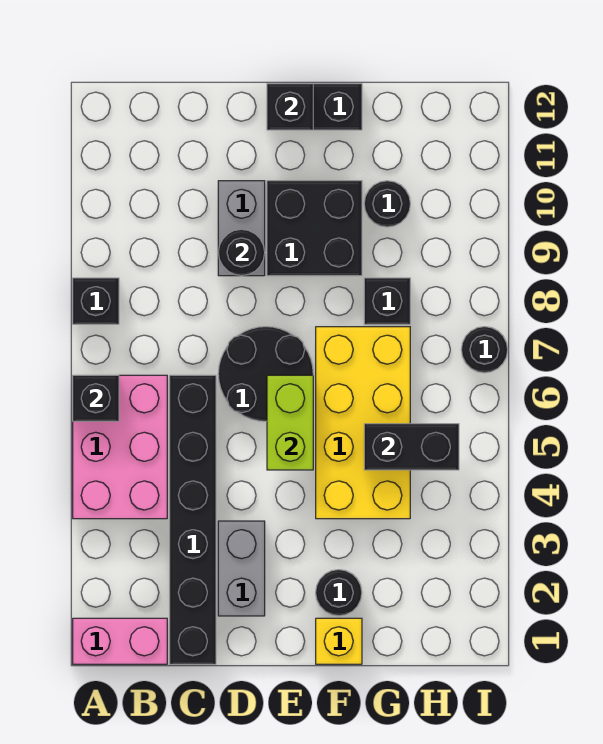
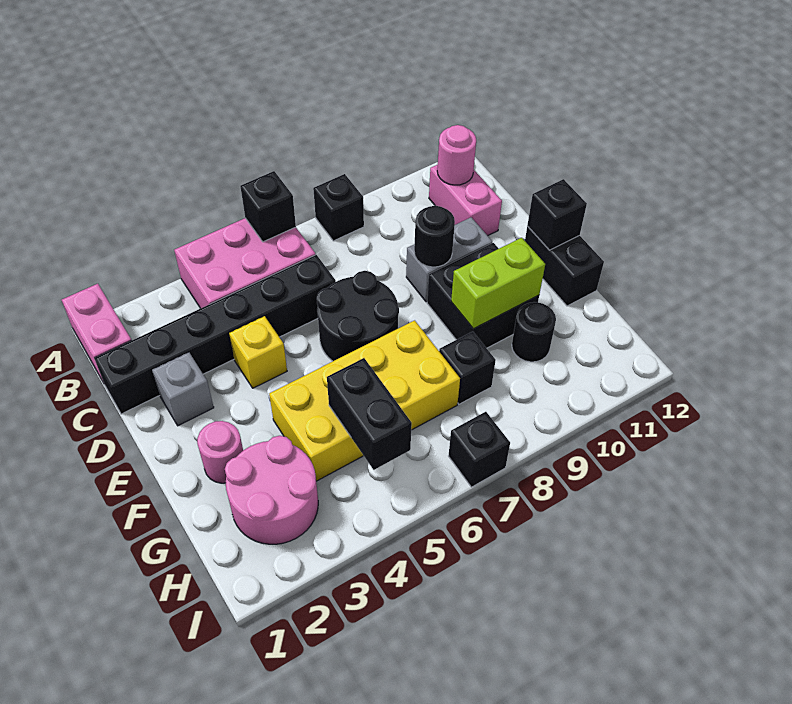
none -> pink 1x2 brick [429,165,502,236]
none -> pink 1x1 round brick [437,125,476,185]
grey 1x2 brick [218,521,265,616] -> grey 1x1 brick [152,352,214,426]
lime 1x2 brick [267,375,313,470] -> lime 1x2 brick moved to [451,238,545,329]
yellow 1x1 brick [316,618,362,664] -> yellow 1x1 brick moved to [229,316,287,388]
black 1x1 round brick [316,570,362,616] -> pink 1x1 round brick [197,421,243,483]
none -> pink 2x2 round brick [225,436,318,544]
black 1x1 round brick [461,327,508,373] -> black 1x1 brick [449,412,510,487]

